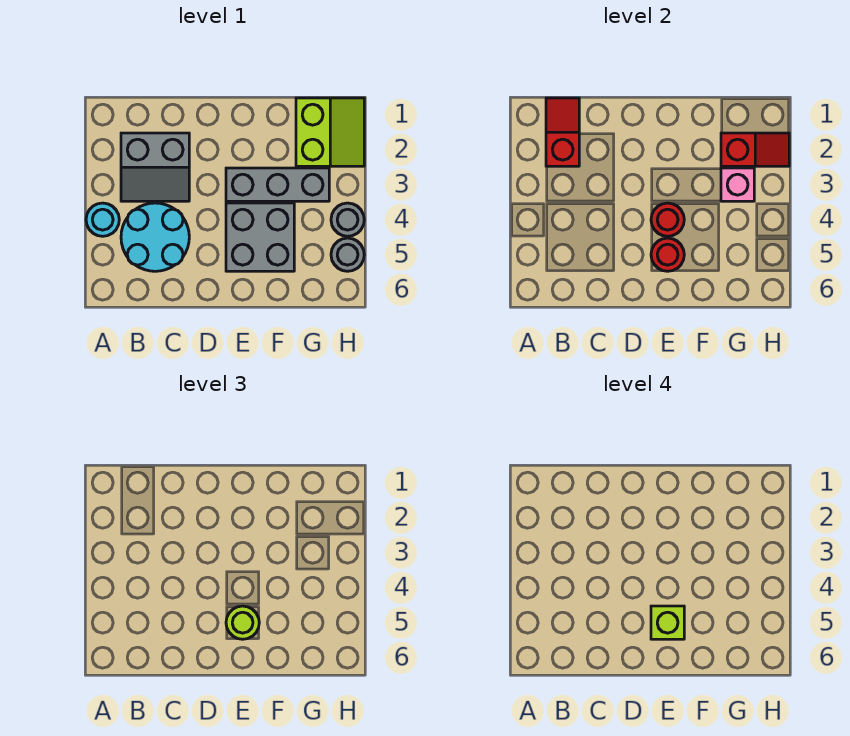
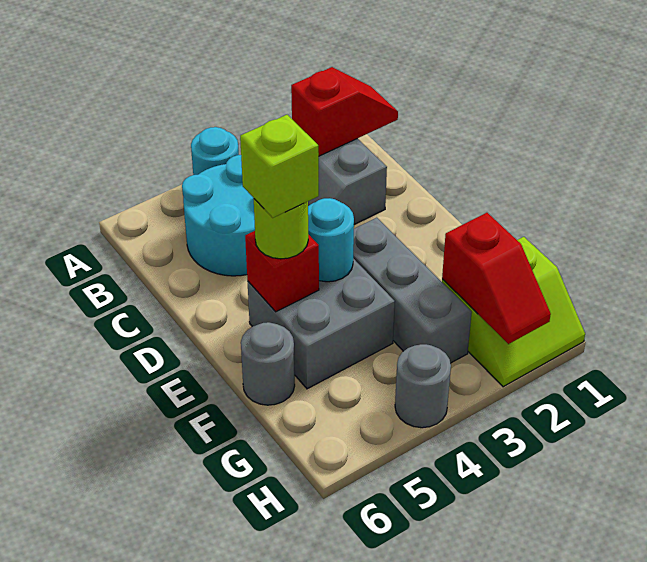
red 1x1 round brick [651,203,684,236] -> cyan 1x1 round brick [308,198,354,282]
red 1x1 round brick [651,238,684,271] -> red 1x1 brick [245,231,319,312]
pink 1x1 brick [721,168,754,201] -> none
grey 1x1 round brick [331,238,364,271] -> grey 1x1 round brick moved to [241,322,295,405]

